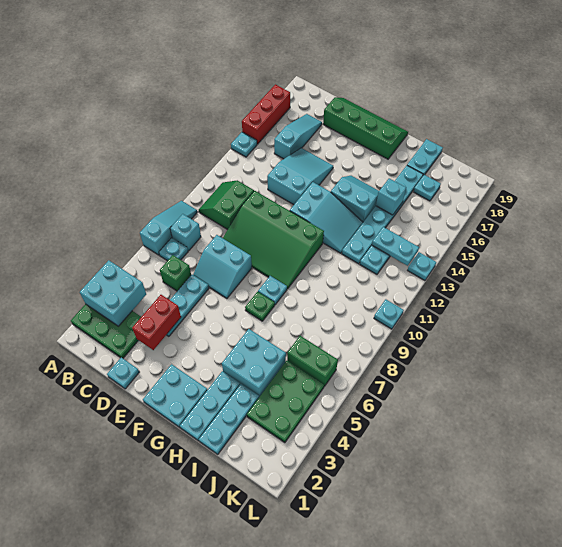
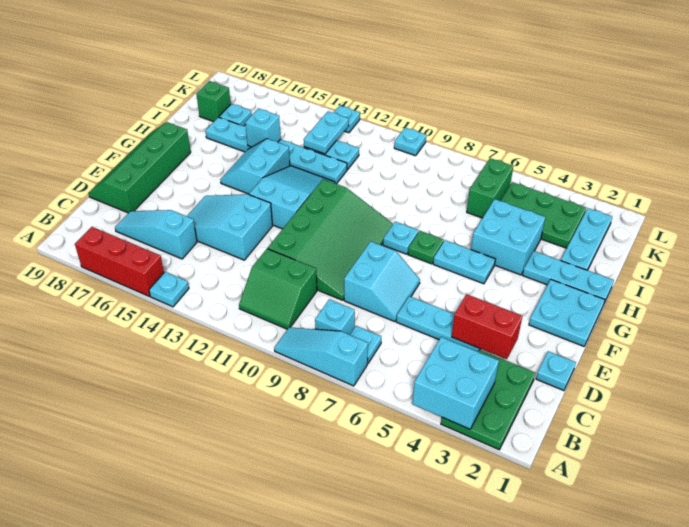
green 1x1 brick [160,255,191,291] -> green 1x1 brick moved to [196,81,231,122]
cyan 1x3 plate [199,384,259,454] -> cyan 1x3 plate turned to [561,208,612,270]
cyan 1x2 plate [407,139,443,175] -> cyan 1x2 plate moved to [433,240,495,284]

